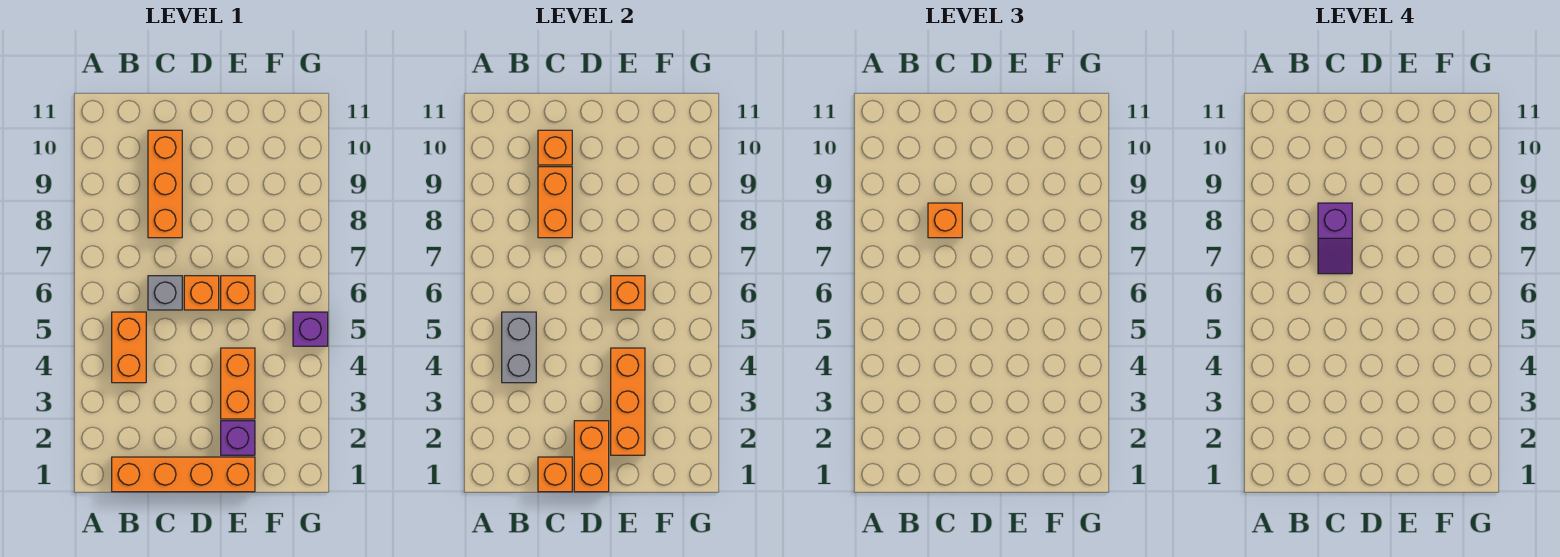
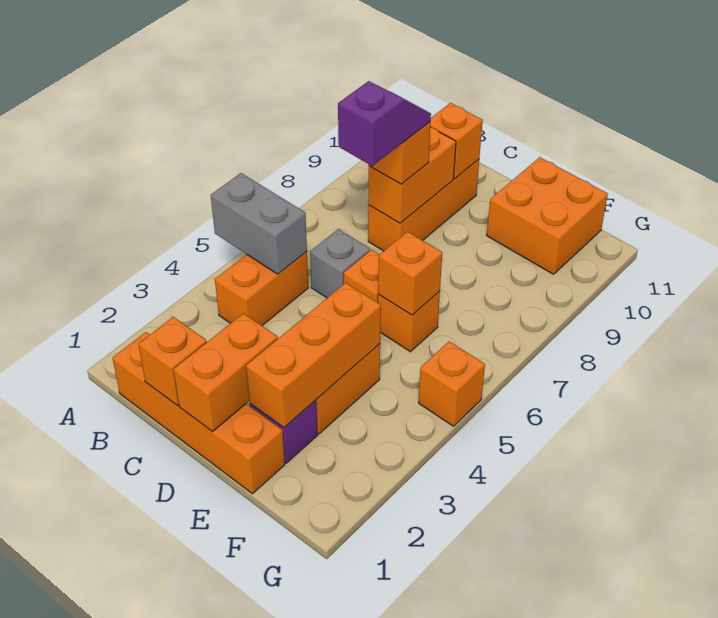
grey 1x2 brick [502,312,536,383] -> grey 1x2 brick turned to [211,173,307,274]
purple 1x2 slope [1318,203,1352,274] -> purple 1x2 slope turned to [338,81,431,166]
none -> orange 2x2 brick [487,157,608,274]
purple 1x1 brick [293,312,328,346] -> orange 1x1 brick [419,341,485,426]

